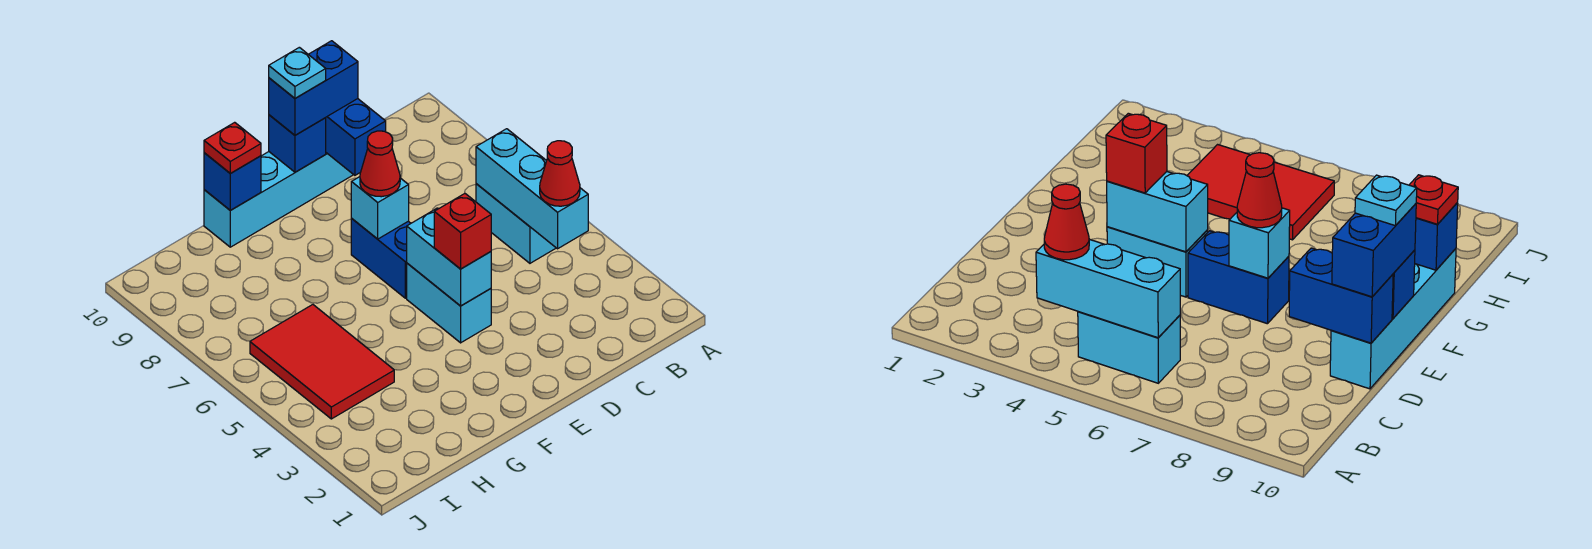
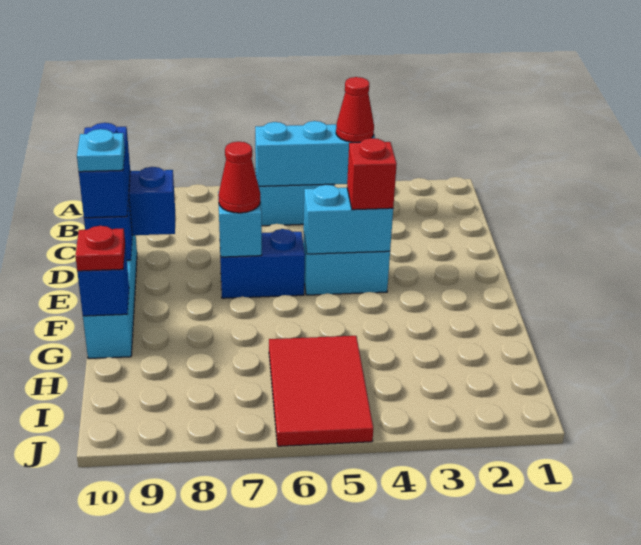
red 2x3 tile [250,305,394,419] -> red 2x3 tile turned to [269,336,373,446]

